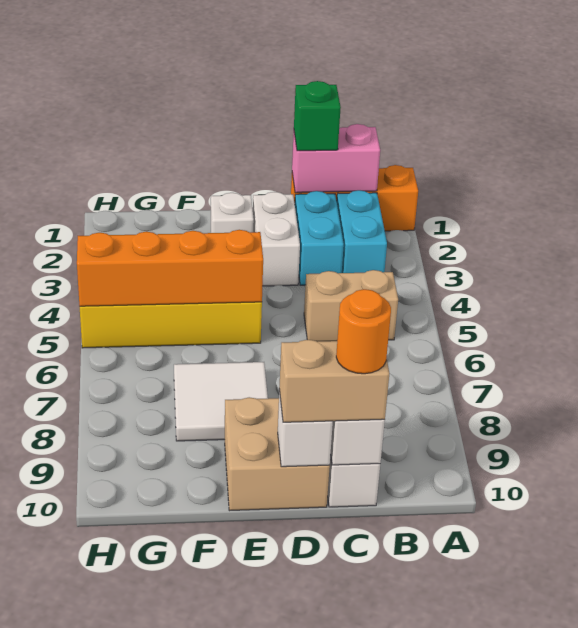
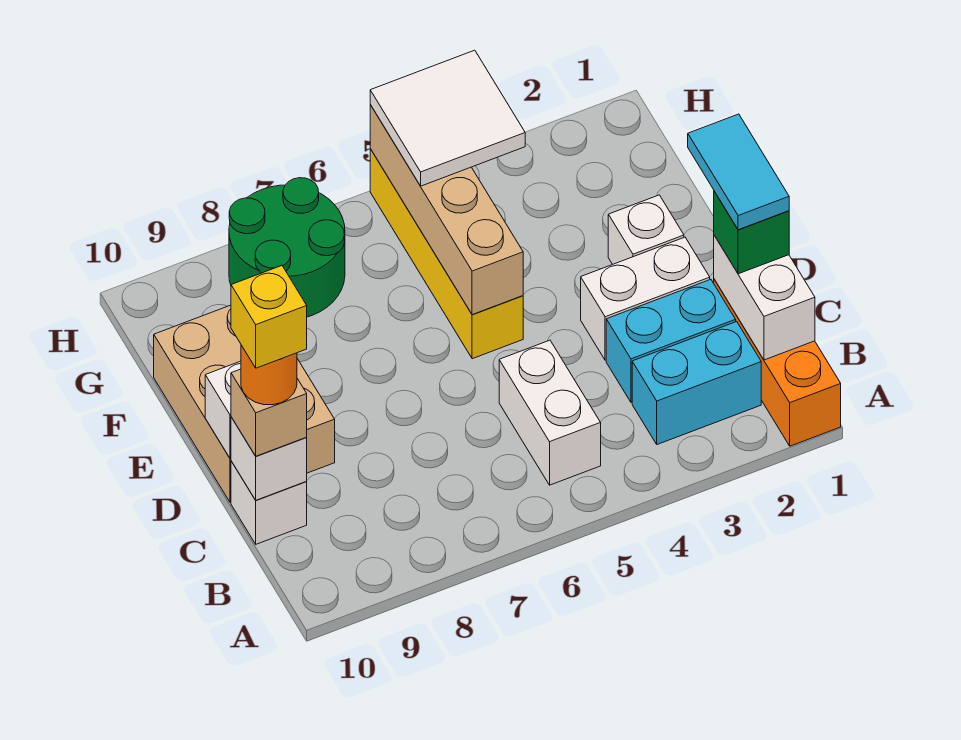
pink 1x2 brick [292,124,380,193] -> white 1x2 brick [714,235,815,360]
tan 1x2 brick [304,270,398,342] -> white 1x2 brick [499,340,601,485]
none -> cyan 1x2 tile [688,114,789,230]
tan 1x2 brick [279,339,389,422] -> tan 1x1 brick [231,369,307,456]
none -> yellow 1x1 brick [231,266,307,368]
tan 2x2 brick [225,397,330,511] -> tan 2x3 brick [154,305,335,502]
orange 1x4 brick [77,230,263,306] -> tan 1x4 brick [370,105,523,315]
white 2x2 tile [174,362,268,441] -> white 2x2 tile moved to [370,50,525,186]
none -> green 2x2 round brick [229,178,345,317]

